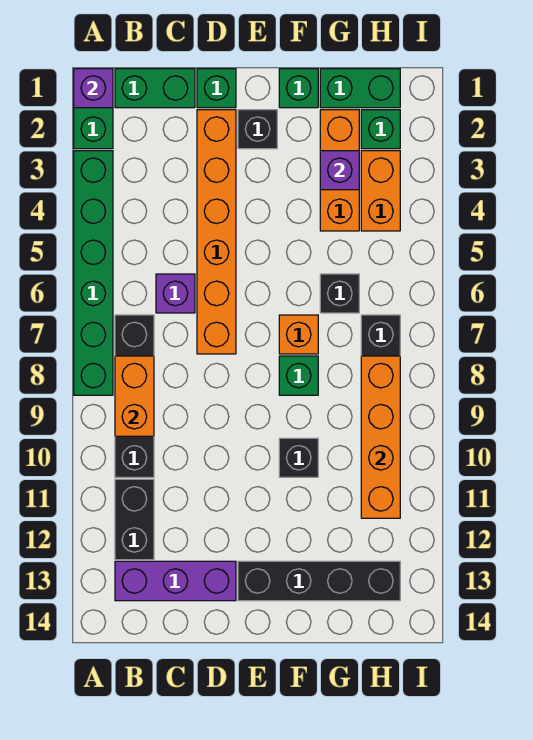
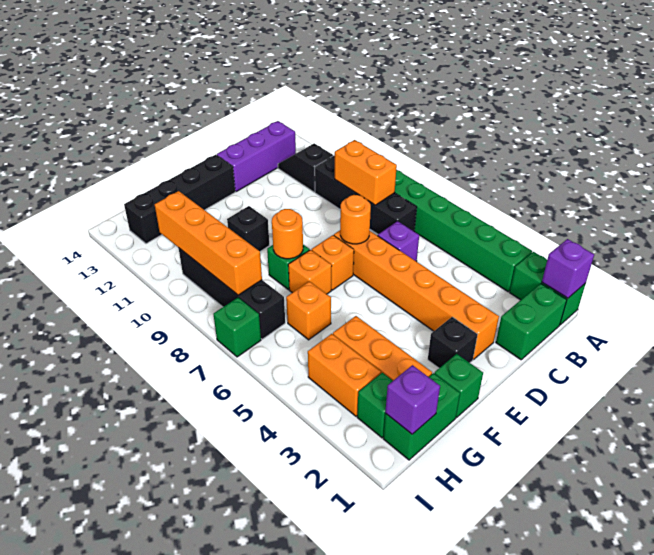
black 1x2 brick [115,479,154,560] -> black 1x2 slope [278,143,333,192]
green 1x1 brick [197,69,236,108] -> green 1x1 brick moved to [213,298,261,357]
none -> orange 1x1 round brick [340,195,371,244]
none -> orange 1x1 brick [312,235,354,290]
none -> orange 1x1 round brick [272,209,303,259]
purple 1x1 brick [320,151,359,190] -> purple 1x1 brick moved to [385,365,440,434]
black 1x1 brick [320,274,359,313] -> orange 1x1 brick [286,281,331,340]

